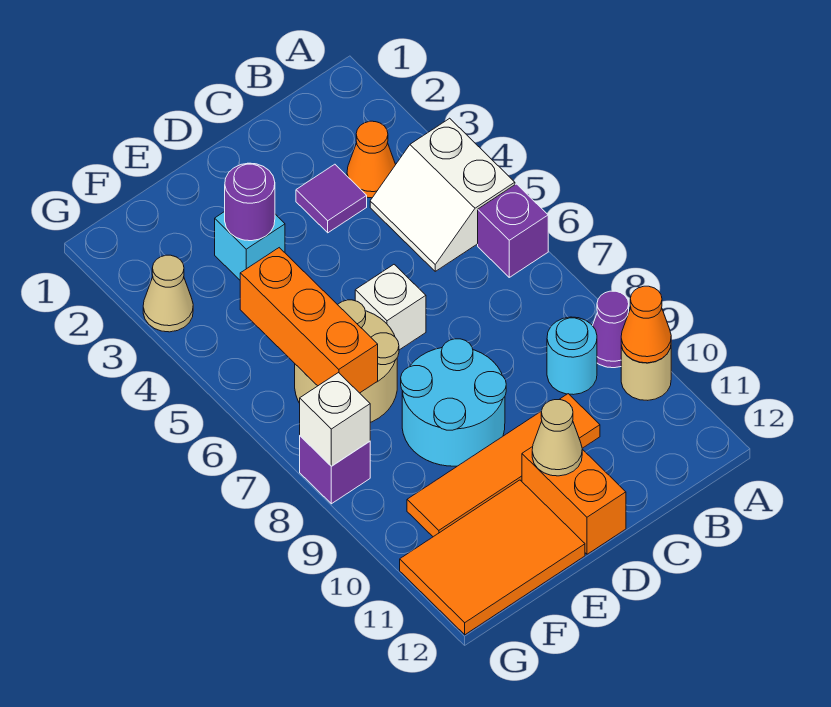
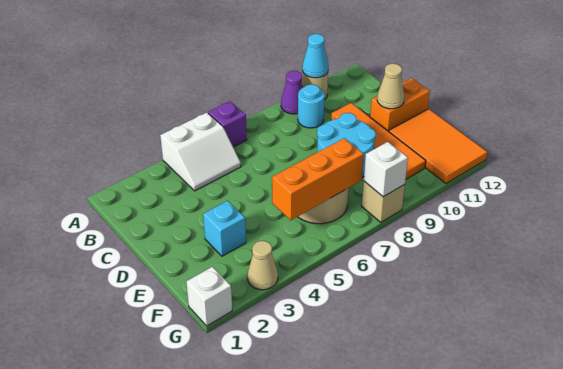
orange 1x1 cone [621,286,671,363] -> cyan 1x1 cone [302,34,328,78]
orange 1x1 cone [347,121,396,198] -> none
purple 1x1 tile [296,164,367,233] -> none
white 1x1 brick [355,265,426,350] -> white 1x1 brick moved to [186,267,232,326]
purple 1x1 round brick [225,163,275,241] -> none
purple 1x1 brick [300,436,370,504] -> tan 1x1 brick [362,181,405,222]

